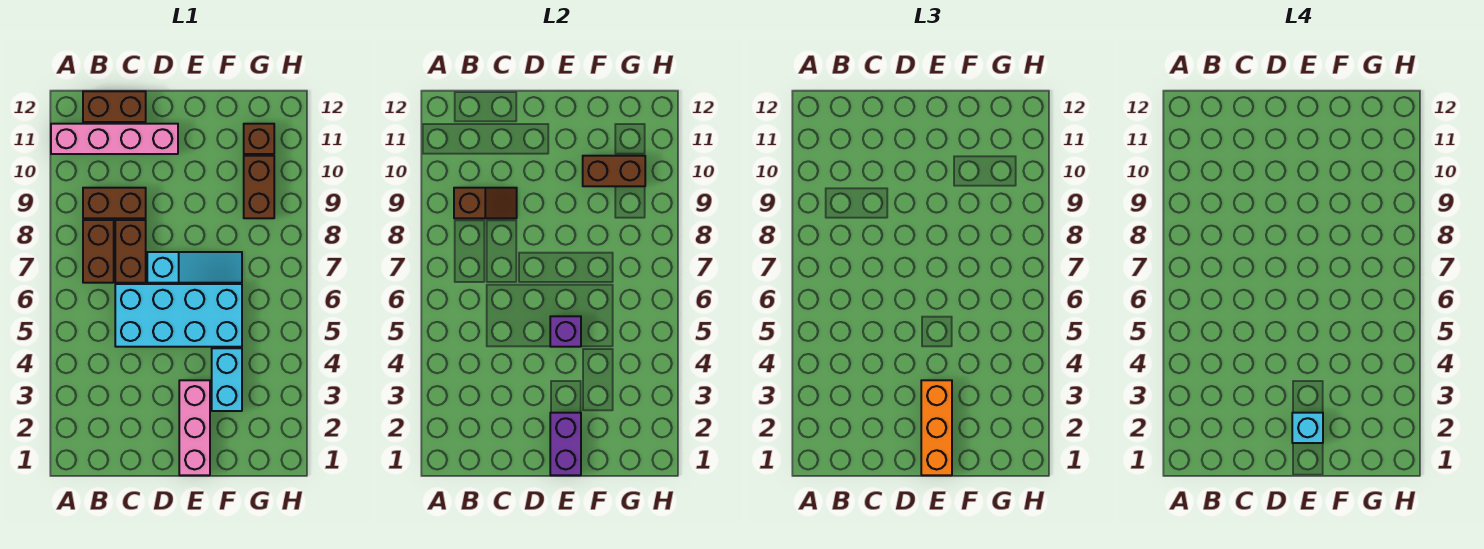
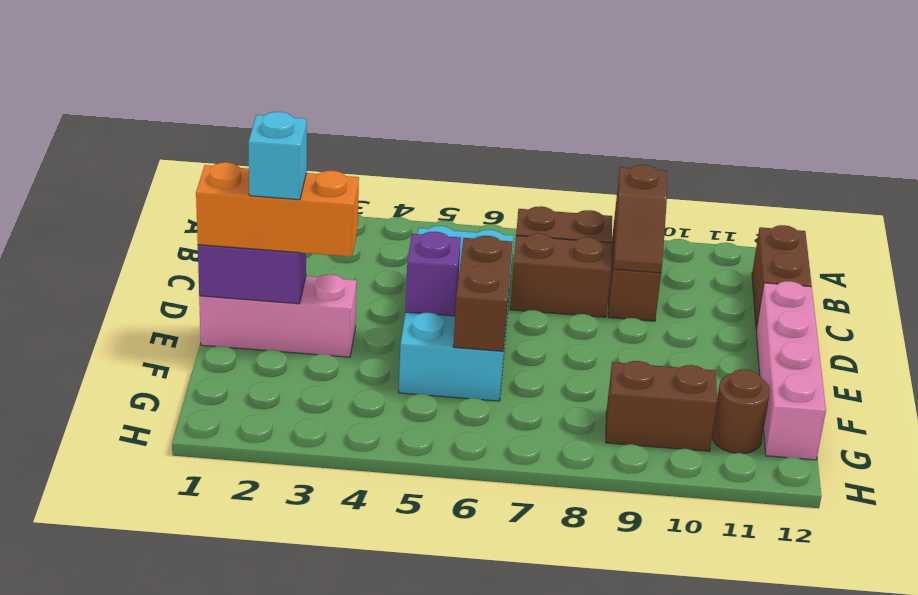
pink 1x4 brick [51,124,178,154] -> pink 1x4 brick moved to [756,281,826,460]
cyan 1x3 slope [147,252,242,283] -> none
cyan 1x2 brick [212,348,242,411] -> none
brown 1x2 brick [583,156,645,186] -> brown 1x2 brick moved to [453,236,512,351]
brown 1x1 brick [244,124,274,154] -> brown 1x1 round brick [712,369,770,454]

